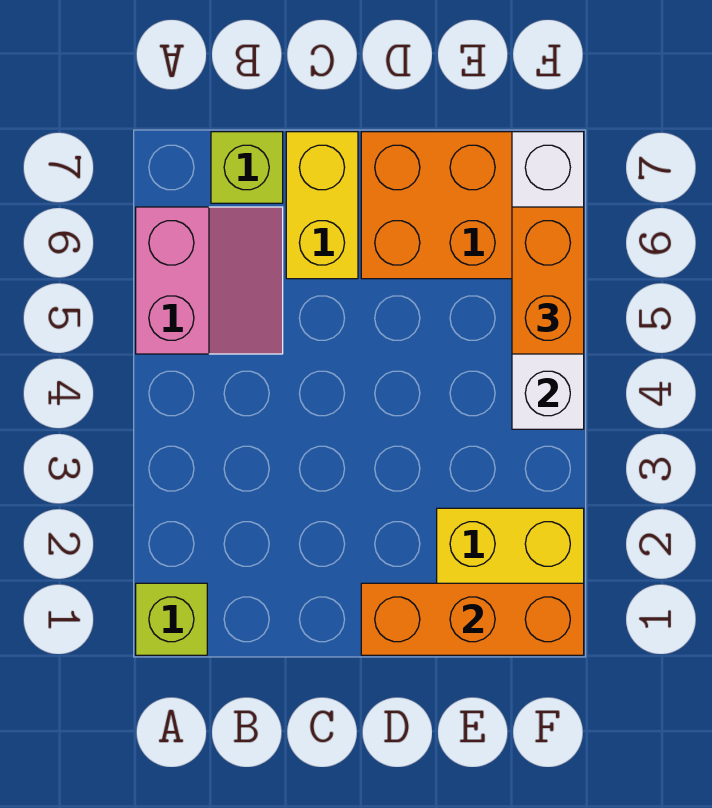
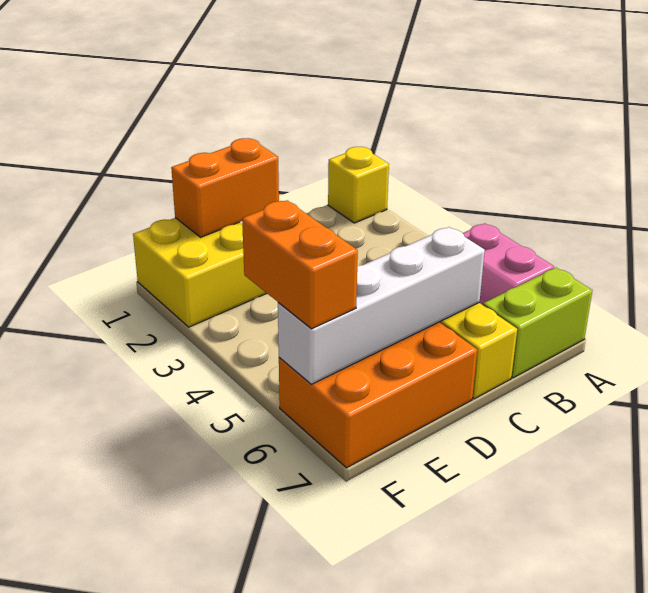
lime 1x1 brick [136,583,207,655] -> yellow 1x1 brick [328,147,389,223]
lime 1x1 brick [211,132,283,203] -> lime 1x2 brick [483,268,592,378]
orange 1x3 brick [361,583,584,655] -> orange 1x2 brick [171,138,279,237]
white 1x4 brick [512,132,584,429] -> white 1x4 brick turned to [278,227,485,384]

